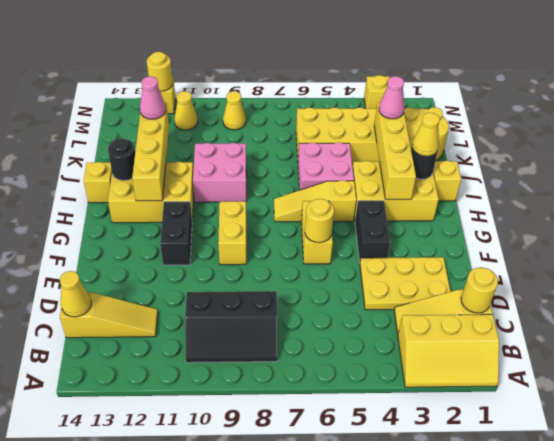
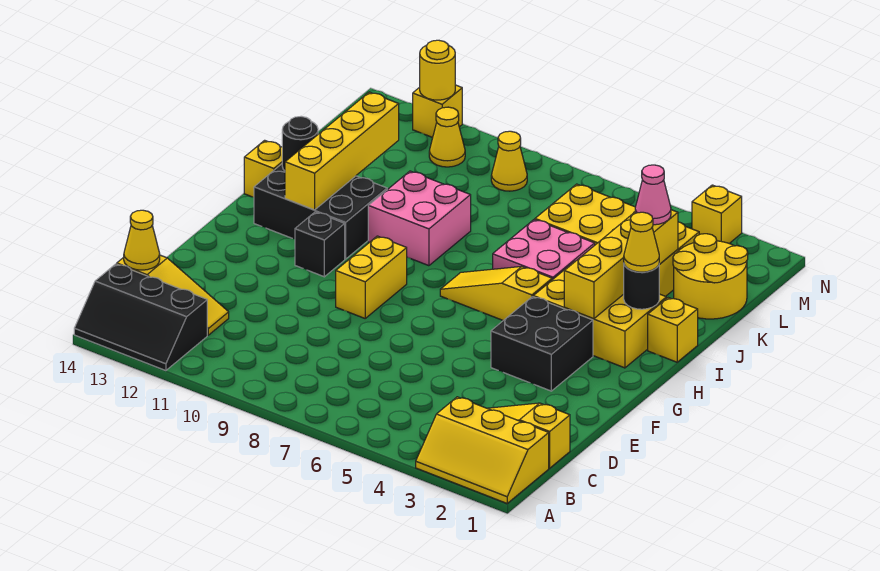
black 2x3 slope [185,291,277,363] -> black 2x3 slope moved to [74,264,207,371]
yellow 1x1 round brick [461,267,498,313] -> none
yellow 2x3 plate [360,257,451,310] -> none
black 1x2 brick [355,200,390,262] -> black 2x2 brick [491,297,593,391]
yellow 1x2 brick [301,201,333,264] -> none
yellow 1x1 round brick [305,199,334,243] -> none
black 1x2 brick [160,201,192,265] -> black 1x1 brick [295,212,345,277]
yellow 2x3 brick [108,162,194,223] -> black 2x3 brick [254,164,387,259]
pink 1x1 cone [140,76,166,119] -> none

